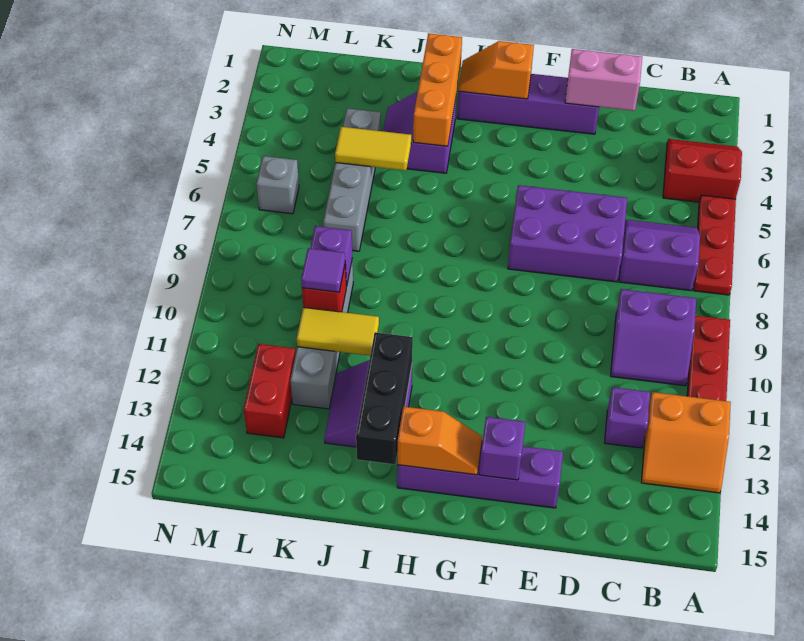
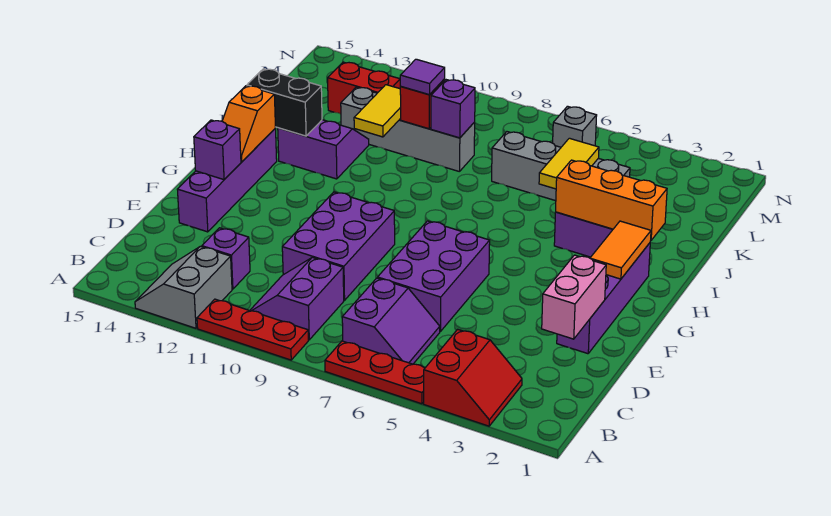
orange 2x2 slope [641,392,731,493] -> grey 2x2 slope [135,246,232,328]
none -> purple 2x3 brick [282,192,395,300]
orange 1x2 slope [458,41,534,99] -> orange 1x2 tile [590,221,651,279]
black 1x3 brick [356,332,413,464] -> black 1x2 brick [247,69,322,136]

